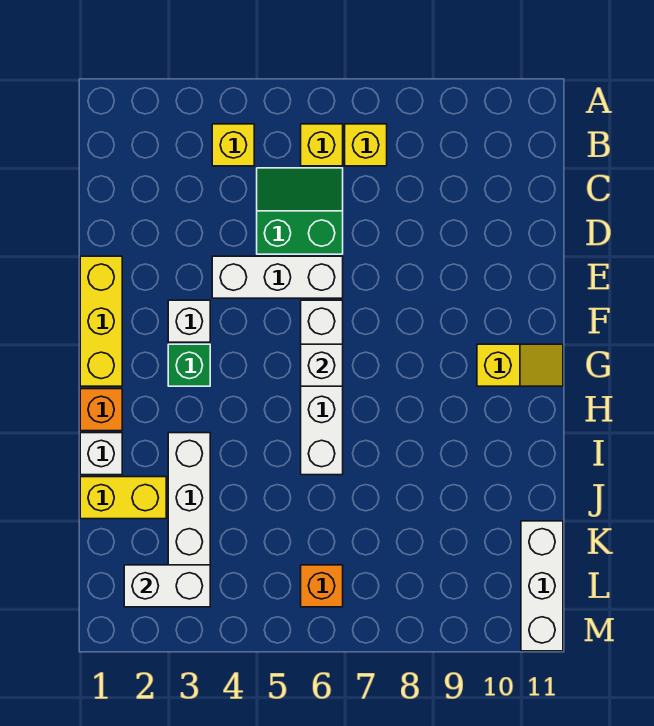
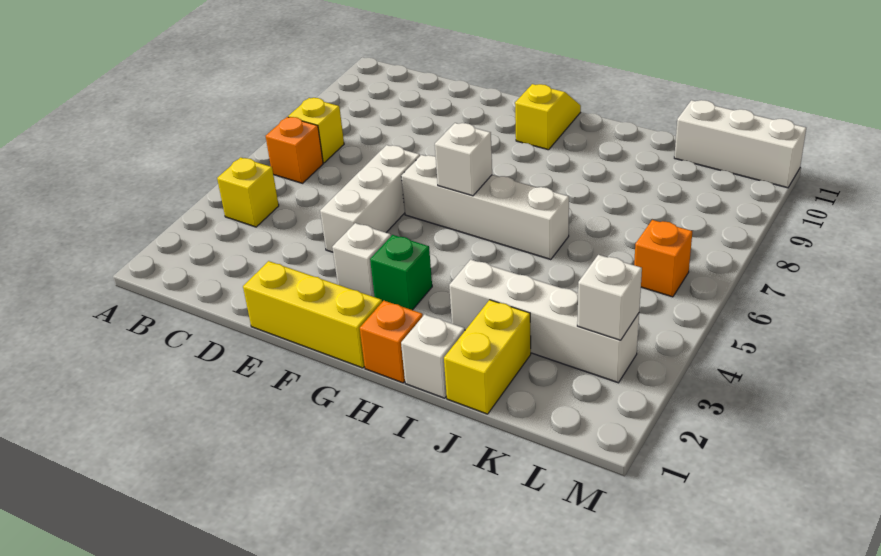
yellow 1x1 brick [301,124,343,166] -> orange 1x1 brick [266,117,323,183]
green 2x2 slope [257,168,343,254] -> none
white 1x2 brick [124,565,210,607] -> white 1x1 brick [577,255,642,340]

